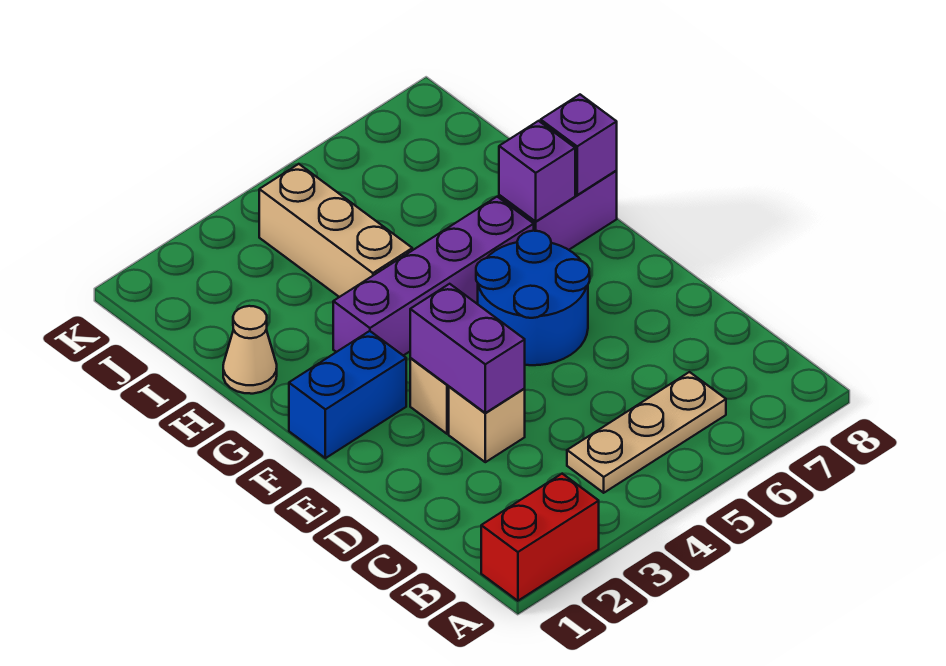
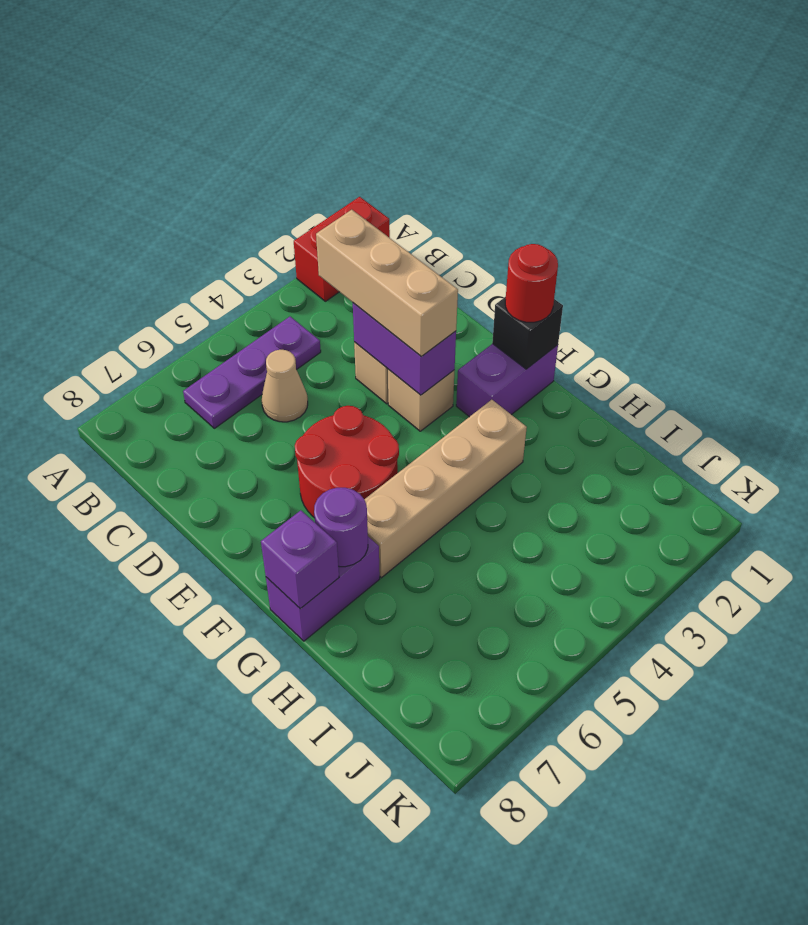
tan 1x3 plate [567,372,726,493] -> purple 1x3 plate [183,317,321,428]
blue 2x2 round brick [476,231,590,365] -> red 2x2 round brick [295,406,399,517]
blue 1x2 brick [289,331,406,458] -> purple 1x2 brick [456,344,558,417]
none -> black 1x1 brick [492,297,563,369]
none -> red 1x1 round brick [505,244,558,322]
purple 1x4 brick [333,197,534,356] -> tan 1x4 brick [364,400,527,578]
purple 1x1 brick [499,121,575,221] -> purple 1x1 round brick [314,488,368,567]
tan 1x1 cone [223,306,277,394] -> tan 1x1 cone moved to [262,350,308,422]
tan 1x3 brick [259,164,412,297] -> tan 1x3 brick moved to [316,210,458,356]

